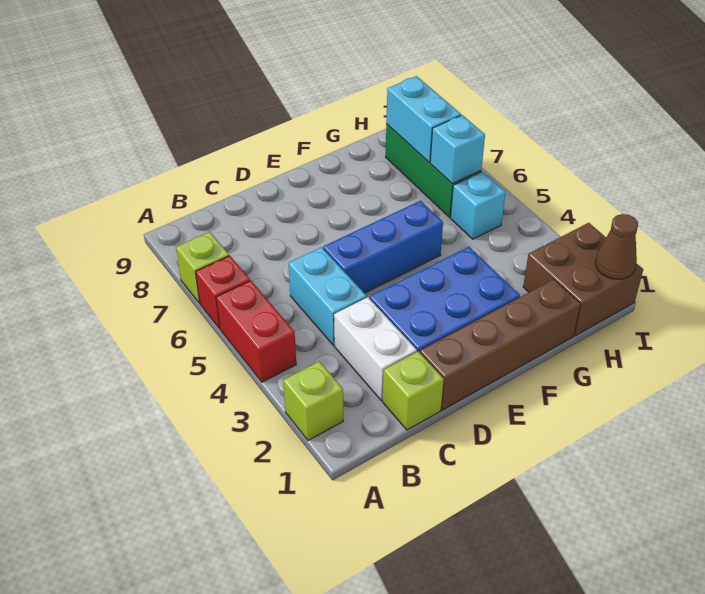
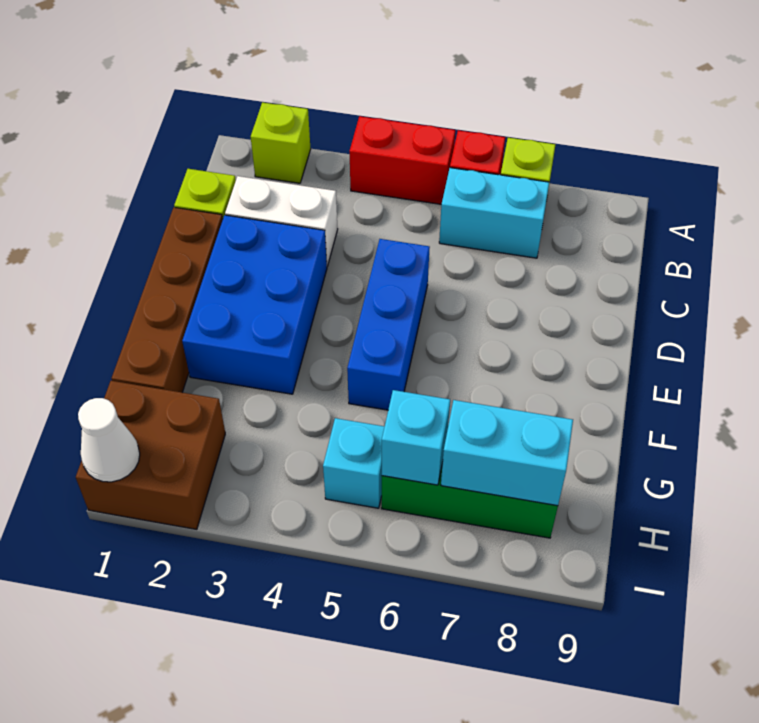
cyan 1x2 brick [288,247,367,345] -> cyan 1x2 brick moved to [439,168,549,258]
brown 1x1 cone [595,214,638,279] -> white 1x1 cone [78,398,140,482]

